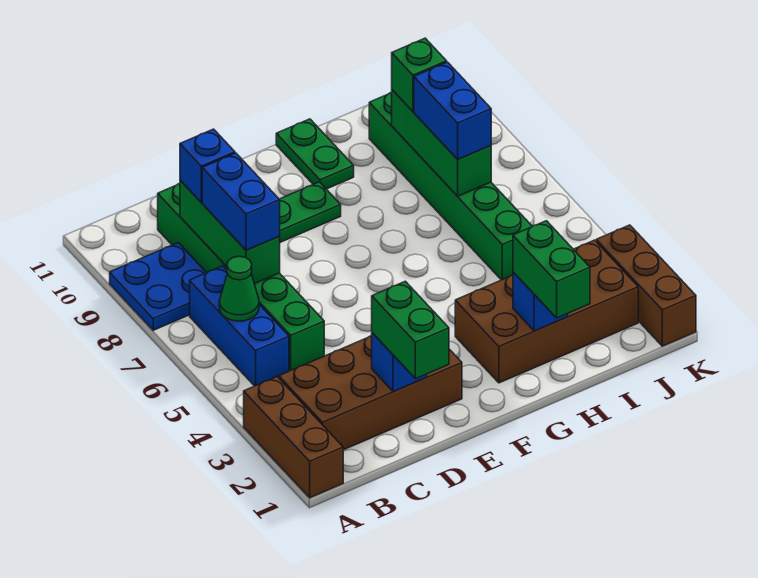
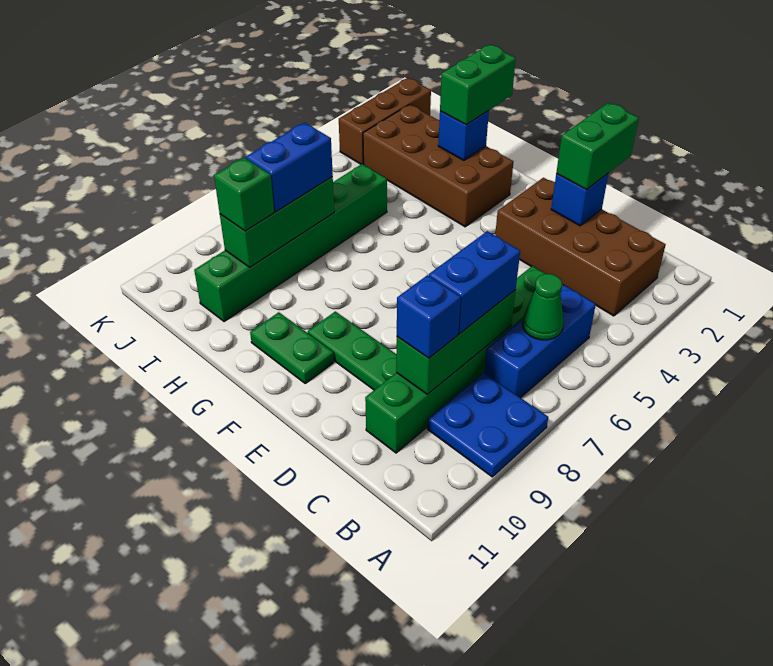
brown 1x3 brick [244,377,343,498] -> none
green 1x2 plate [276,119,354,189] -> green 1x2 plate turned to [250,312,334,383]

